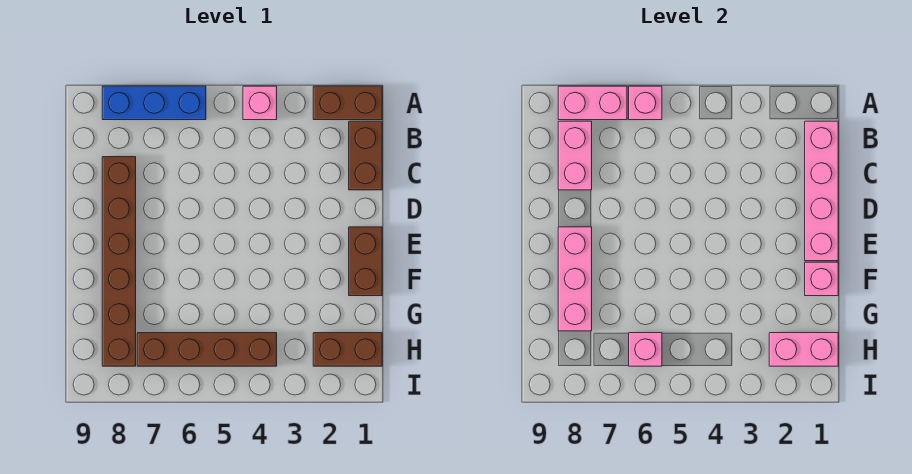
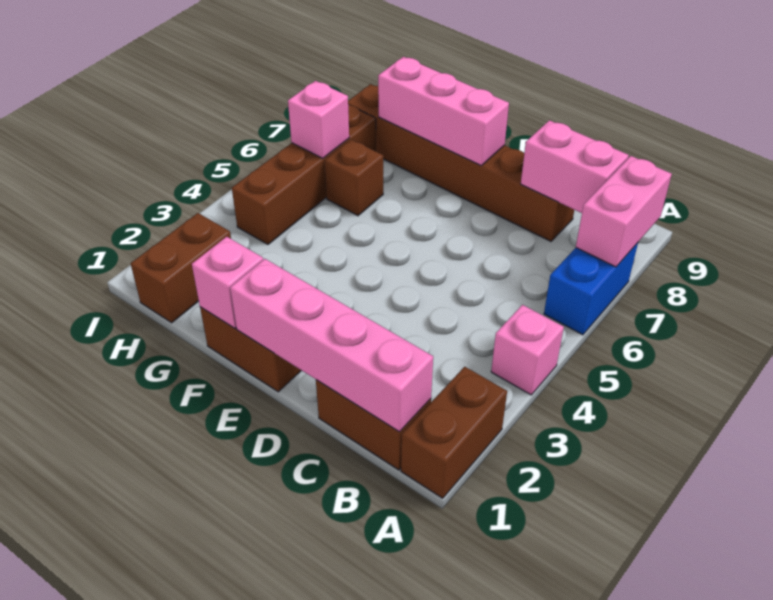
blue 1x3 brick [102,86,206,120] -> blue 1x2 brick [544,243,638,335]
pink 1x1 brick [629,86,662,120] -> none
none -> brown 1x1 brick [325,140,383,216]
pink 1x2 brick [769,333,838,366] -> none

